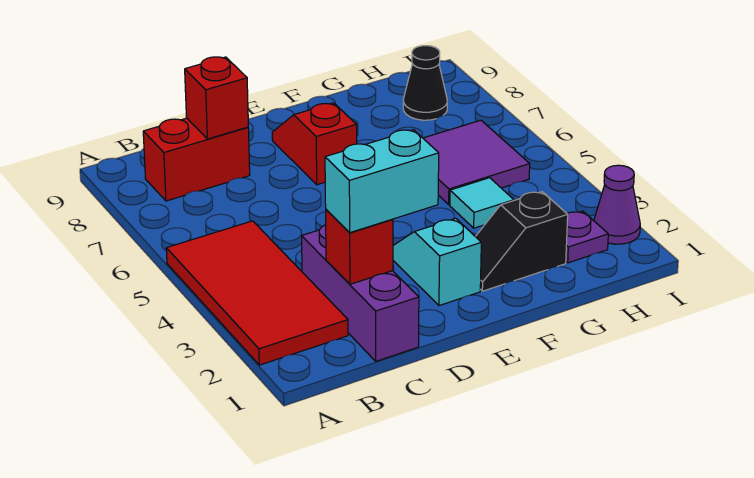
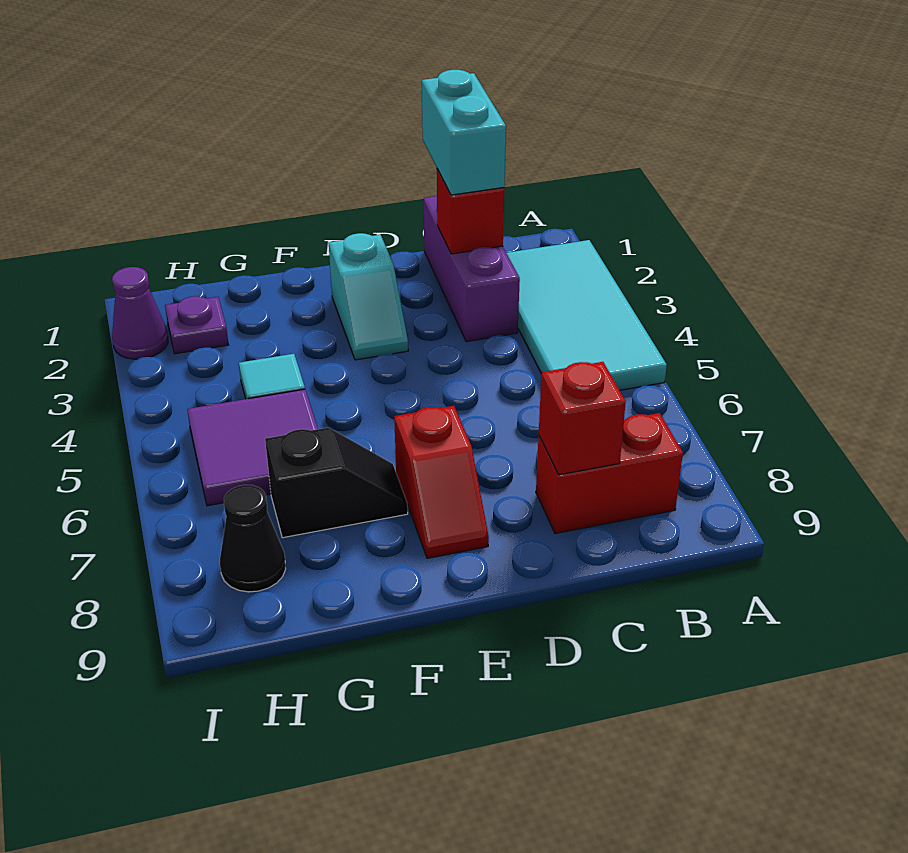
red 2x4 tile [166,221,348,365] -> cyan 2x4 tile [507,240,667,390]
cyan 1x2 brick [325,130,439,233] -> cyan 1x2 brick turned to [422,70,506,195]
black 1x2 slope [475,192,568,291] -> black 1x2 slope moved to [265,428,408,538]

